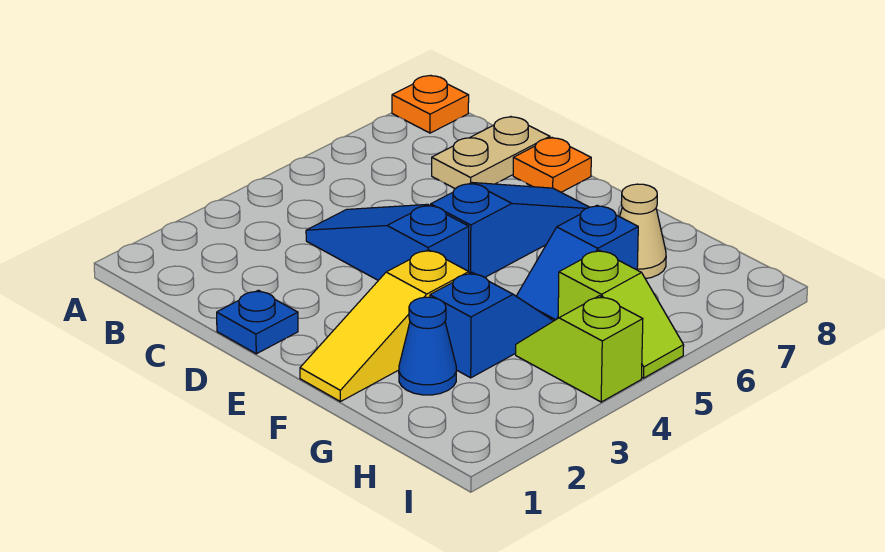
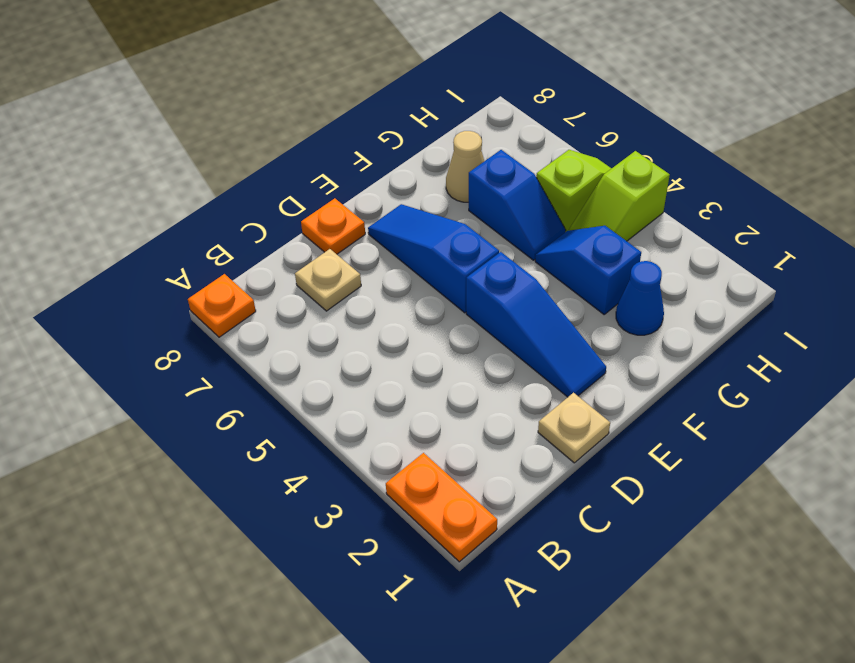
none -> orange 1x2 plate [386,453,497,562]
blue 1x3 slope [306,204,469,280] -> blue 1x3 slope turned to [466,252,606,397]
tan 1x2 plate [432,117,550,189] -> tan 1x1 plate [295,249,361,311]
blue 1x1 plate [217,290,298,354] -> tan 1x1 plate [538,393,610,463]
yellow 1x3 slope [300,250,469,402] -> none

